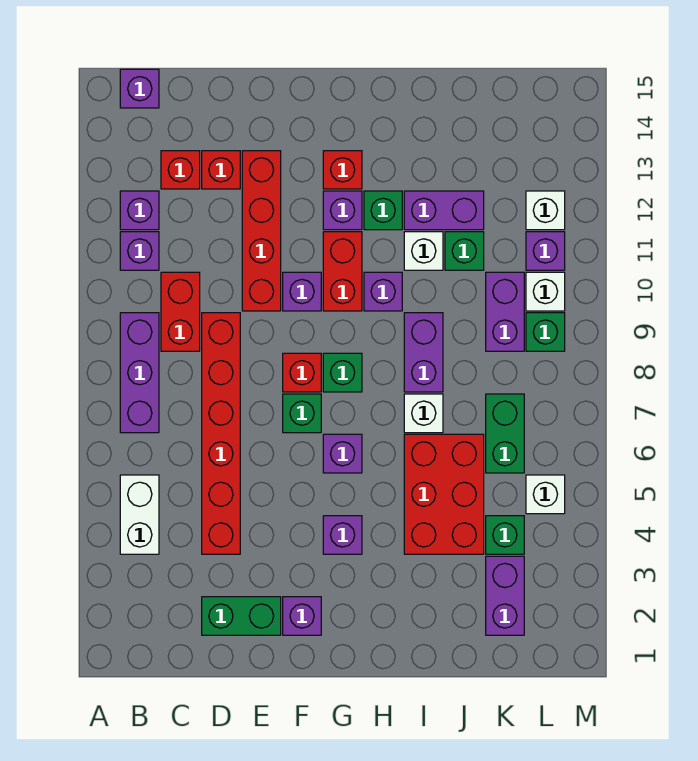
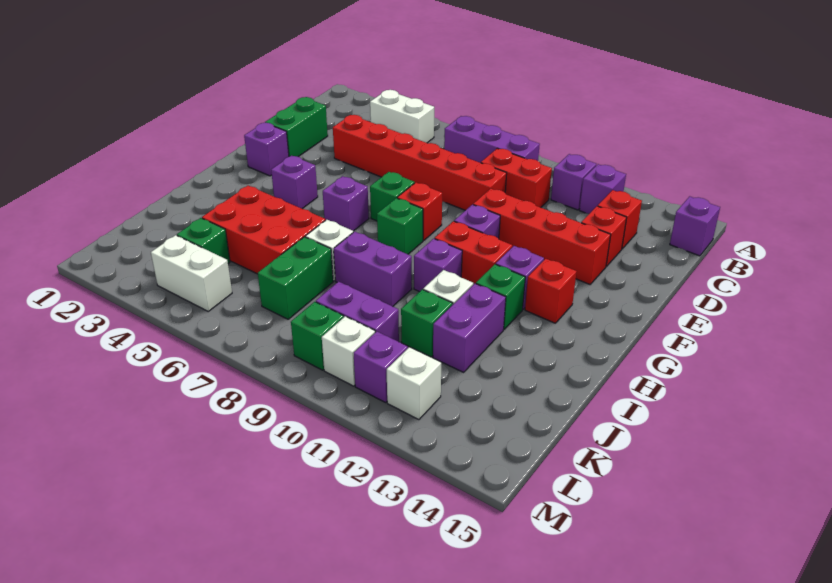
purple 1x2 brick [486,556,524,635] -> none
green 1x2 brick [486,394,524,473] -> green 1x2 brick turned to [258,237,333,319]
white 1x1 brick [526,475,565,514] -> white 1x2 brick [151,235,232,311]

